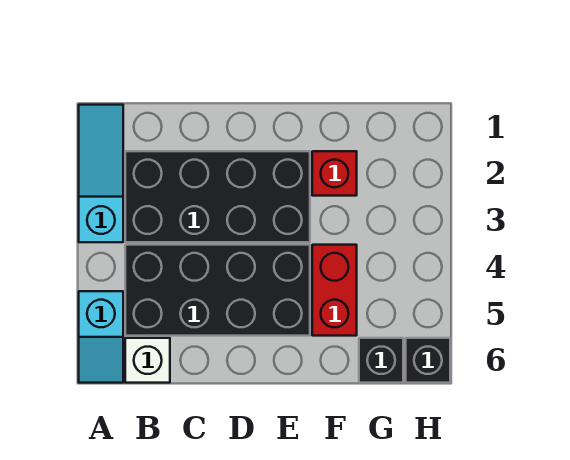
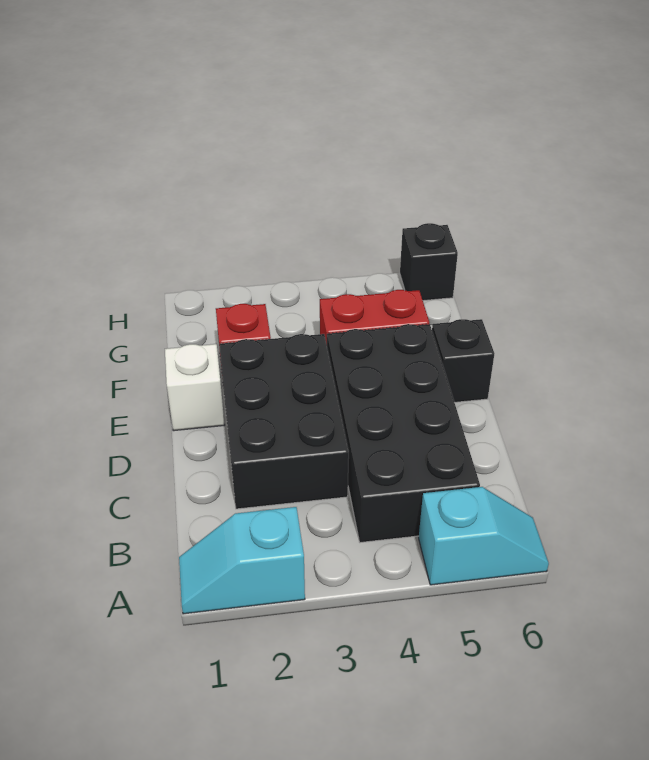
cyan 1x3 slope [79,105,123,242] -> cyan 1x2 slope [179,507,305,614]
black 2x4 brick [125,151,310,242] -> black 2x3 brick [219,334,349,509]
white 1x1 brick [125,338,170,383] -> white 1x1 brick moved to [165,344,225,431]
black 1x1 brick [359,338,403,383] -> black 1x1 brick moved to [432,319,494,402]

